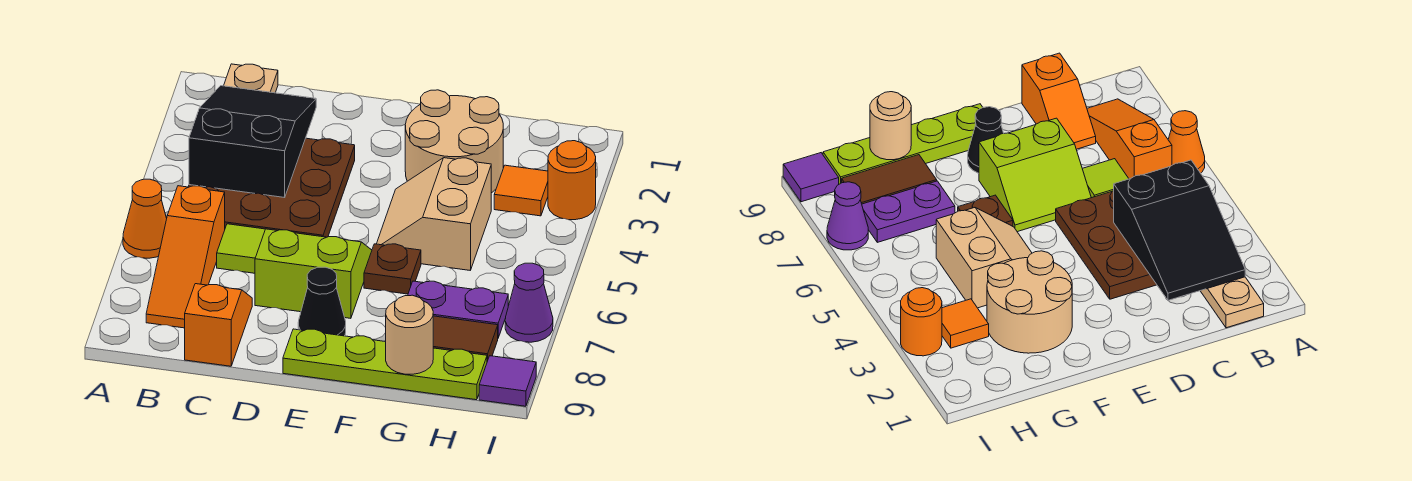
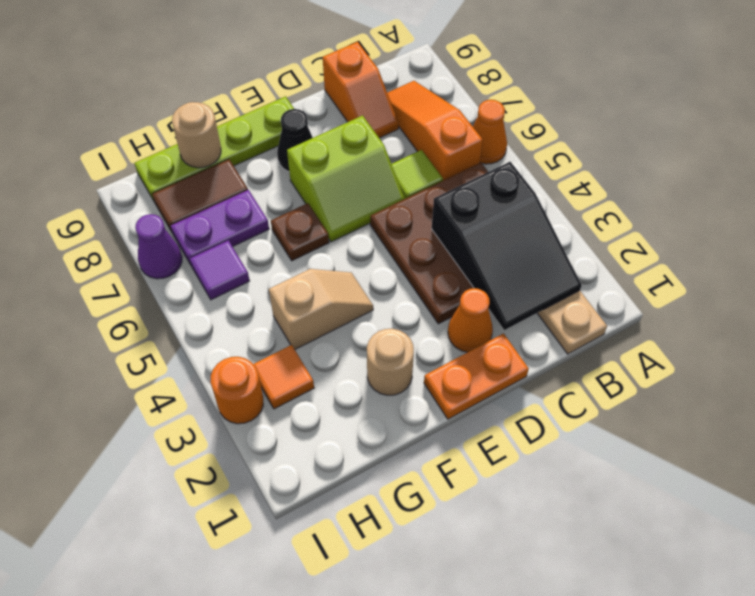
none -> orange 1x2 plate [424,334,529,419]
none -> orange 1x1 cone [448,288,493,352]
tan 2x2 round brick [405,90,503,193] -> tan 1x1 round brick [367,329,414,395]
tan 2x2 slope [377,158,491,270] -> tan 1x2 slope [269,269,373,349]
purple 1x1 tile [479,356,536,406] -> purple 1x1 tile moved to [190,240,250,300]

